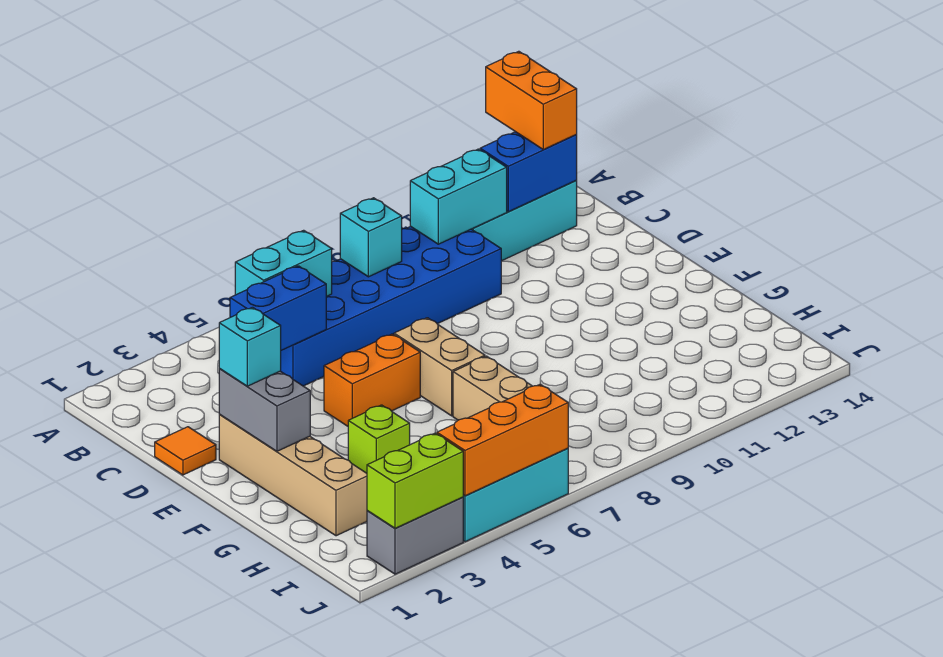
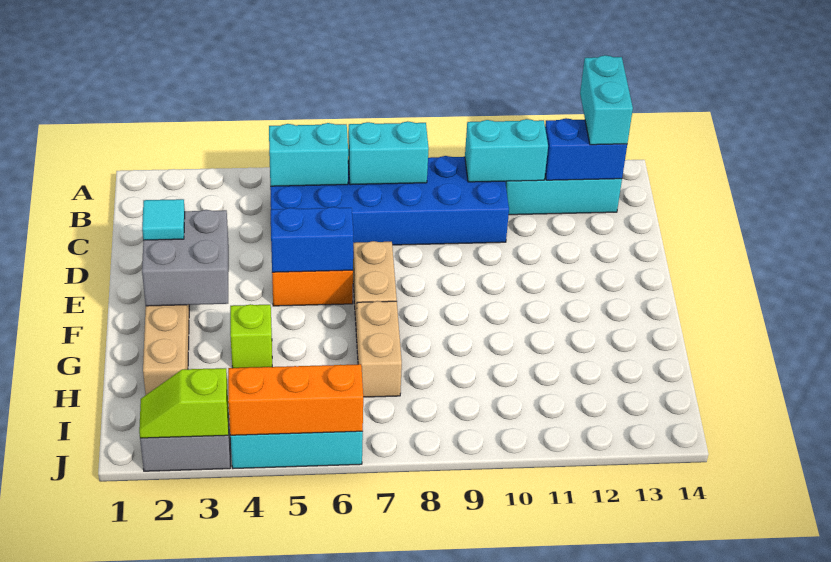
orange 1x2 brick [486,51,577,149] -> cyan 1x2 brick [580,55,633,145]
cyan 1x1 brick [340,198,402,277] -> cyan 1x2 brick [348,121,429,185]
blue 1x2 brick [230,266,326,350] -> blue 1x2 brick moved to [271,207,353,272]
orange 1x1 tile [155,427,216,475] -> none
grey 1x2 brick [219,369,310,451] -> grey 2x2 brick [142,210,229,306]
cyan 1x1 brick [219,307,281,386] -> cyan 1x1 tile [142,199,185,240]
lime 1x2 brick [367,433,463,529] -> lime 1x2 slope [139,368,228,438]

